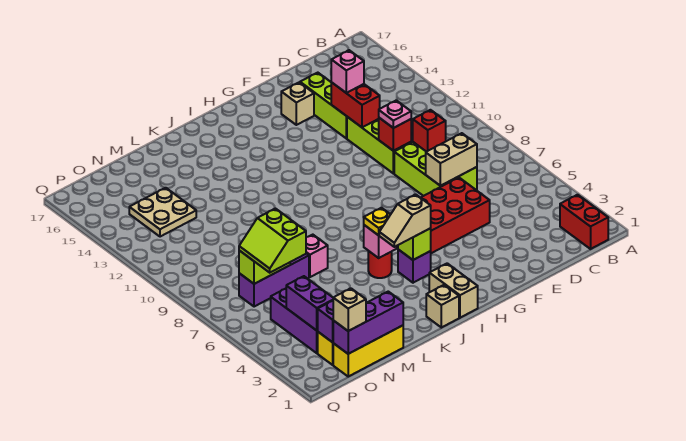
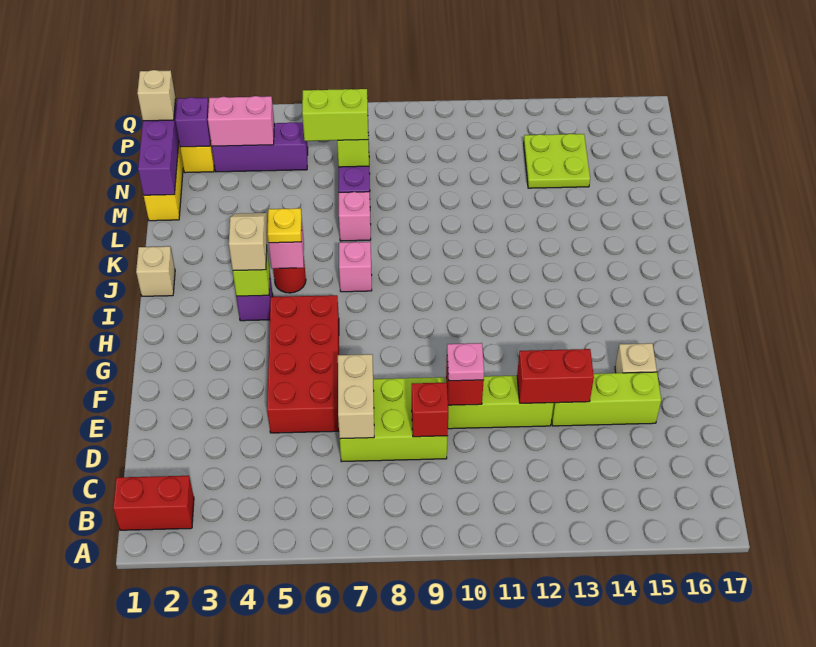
pink 1x1 brick [331,50,364,93] -> pink 1x1 brick moved to [339,242,372,292]
tan 1x2 brick [429,263,478,318] -> none
tan 2x2 plate [129,188,196,237] -> lime 2x2 plate [524,134,590,188]
purple 1x2 brick [286,276,333,330] -> pink 1x2 brick [208,96,274,146]

